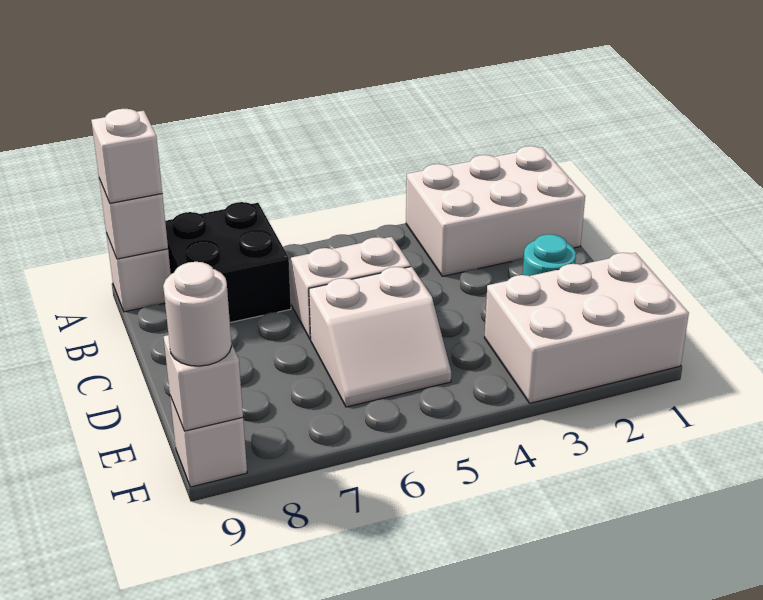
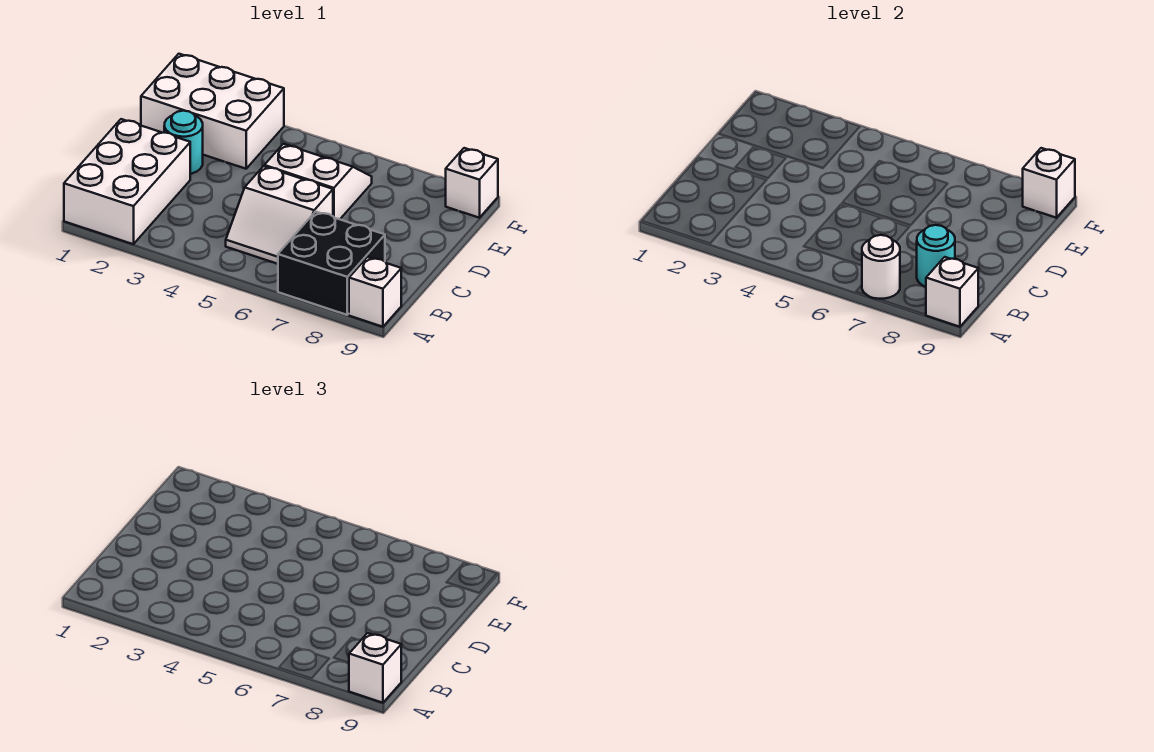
white 2x3 brick [406,146,585,276] -> white 2x3 brick turned to [64,119,190,244]
none -> cyan 1x1 round brick [917,225,955,287]
white 1x1 round brick [163,262,232,366] -> white 1x1 round brick moved to [862,235,900,299]

